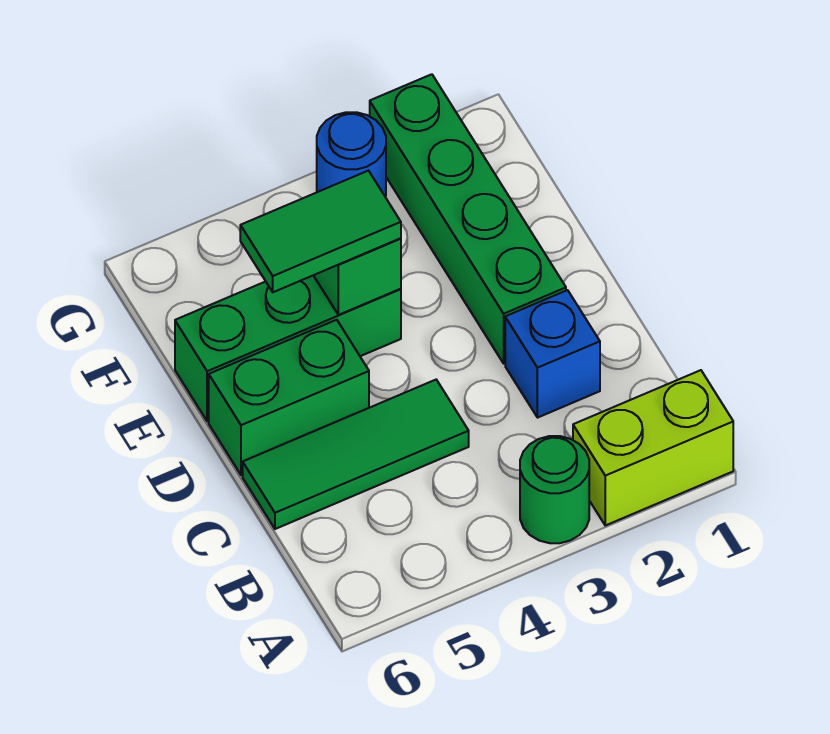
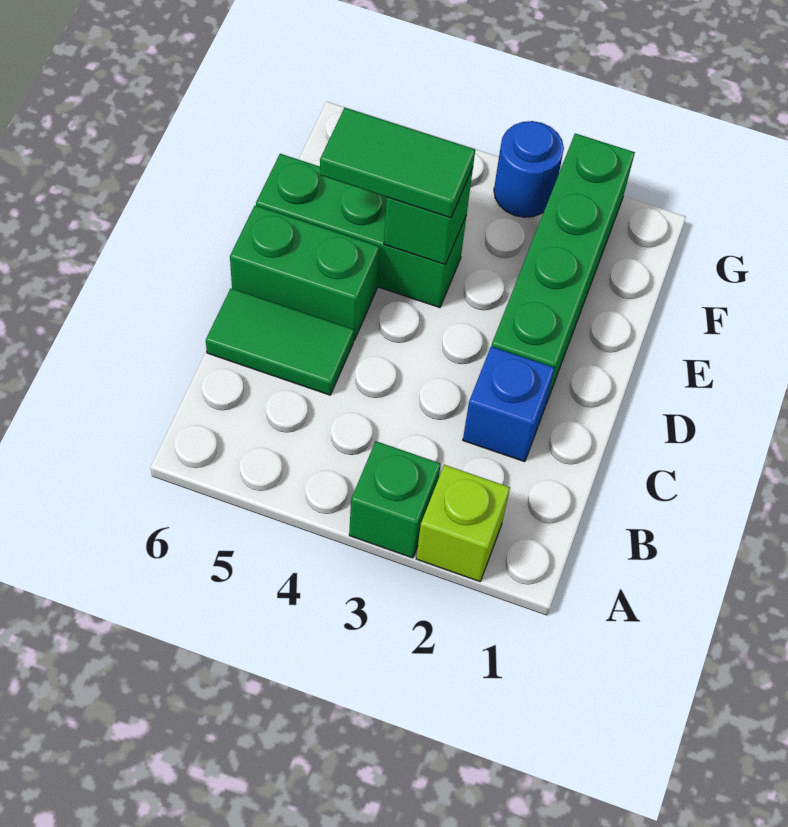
lime 1x2 brick [573,370,733,525] -> lime 1x1 brick [416,465,510,581]
green 1x1 round brick [520,436,589,543] -> green 1x1 brick [349,441,441,558]
green 1x3 tile [243,380,469,529] -> green 1x2 tile [206,288,354,395]

